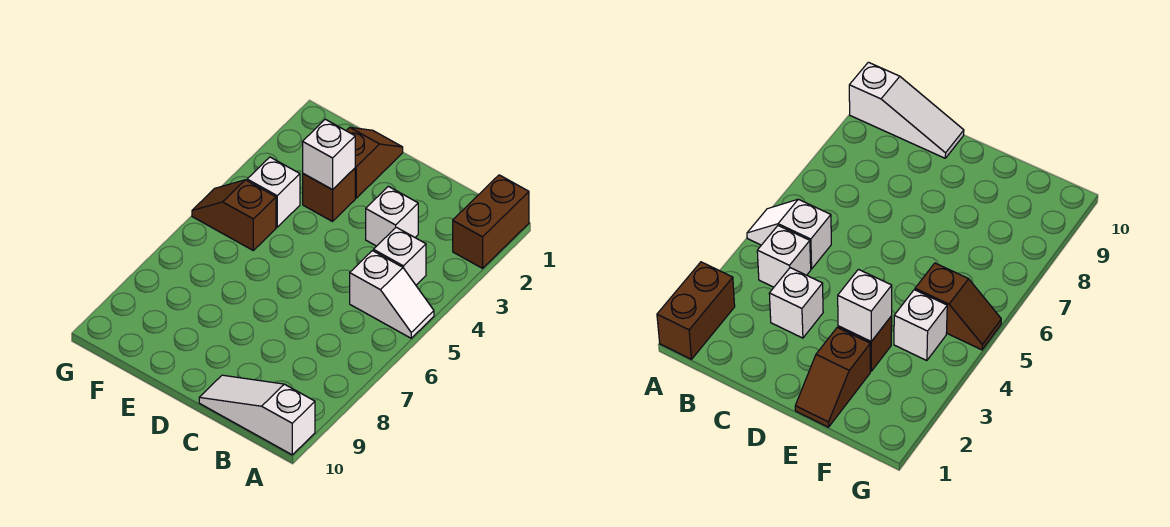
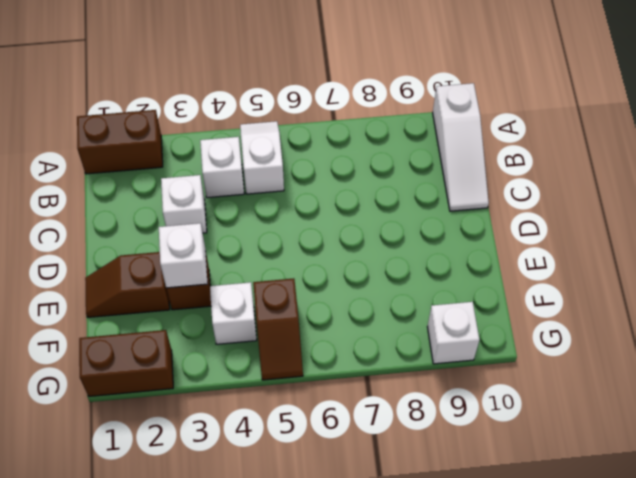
none -> brown 1x2 brick [79,330,173,396]
none -> white 1x1 brick [427,302,480,364]

